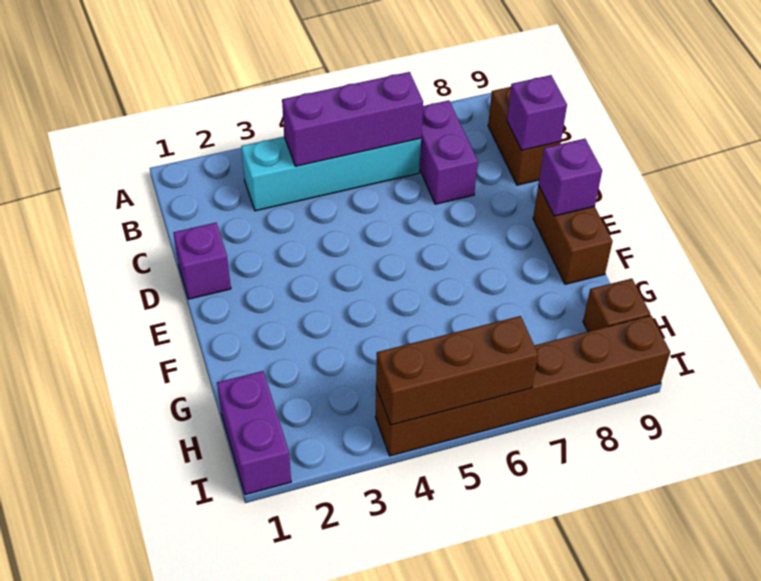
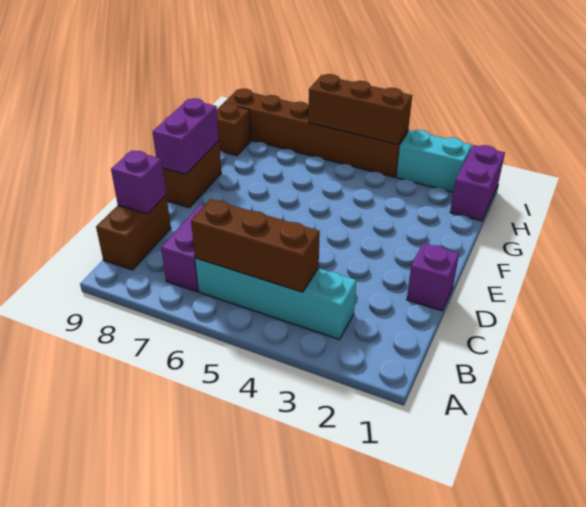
purple 1x3 brick [282,72,423,166] -> brown 1x3 brick [191,199,320,292]
purple 1x1 brick [539,139,602,216] -> purple 1x2 brick [153,98,219,175]
none -> cyan 1x2 brick [396,130,472,192]

